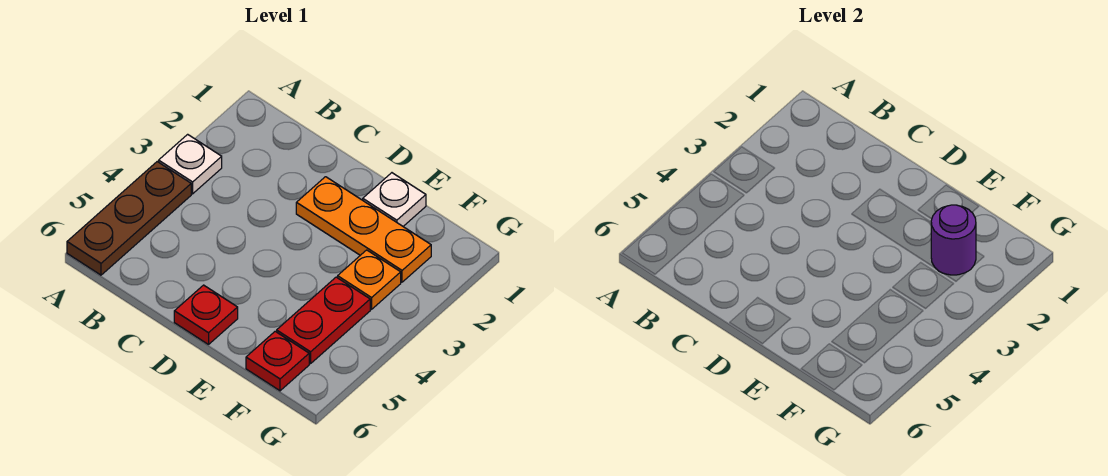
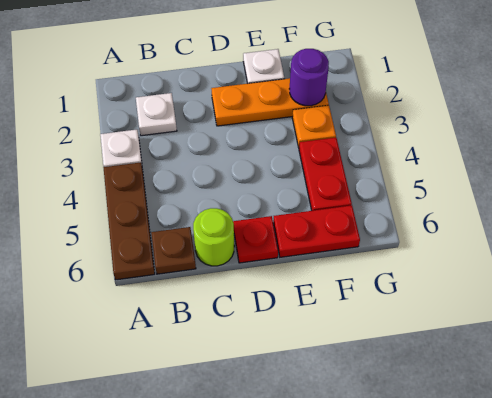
none -> white 1x1 plate [136,93,177,136]
none -> brown 1x1 plate [151,227,196,274]
none -> lime 1x1 round brick [193,208,234,266]
red 1x1 plate [246,331,309,391] -> red 1x2 plate [273,205,360,257]

